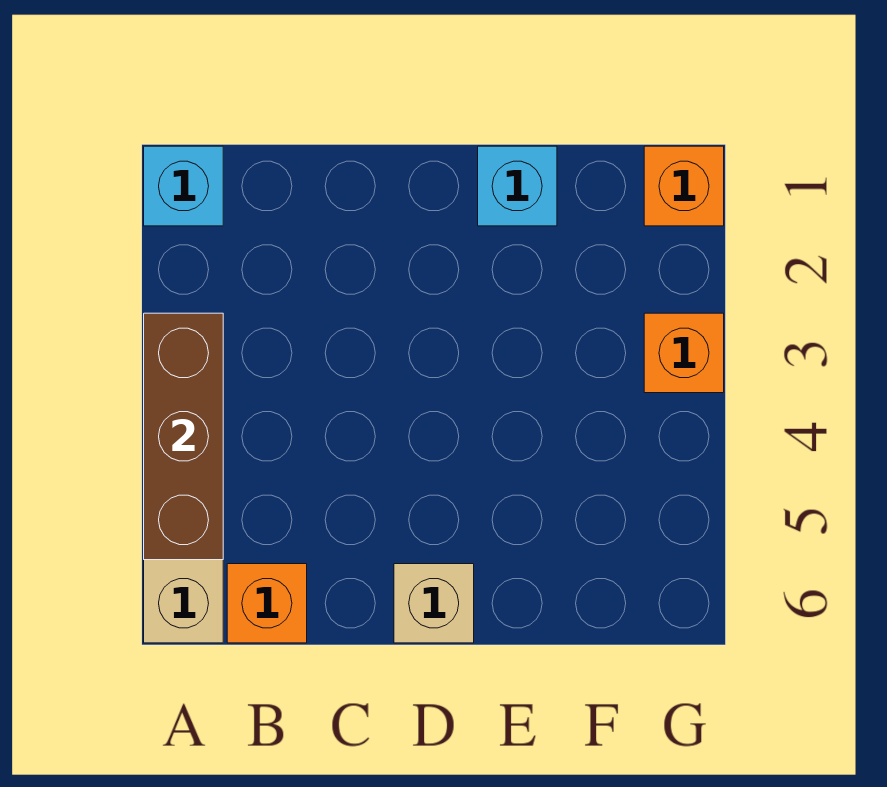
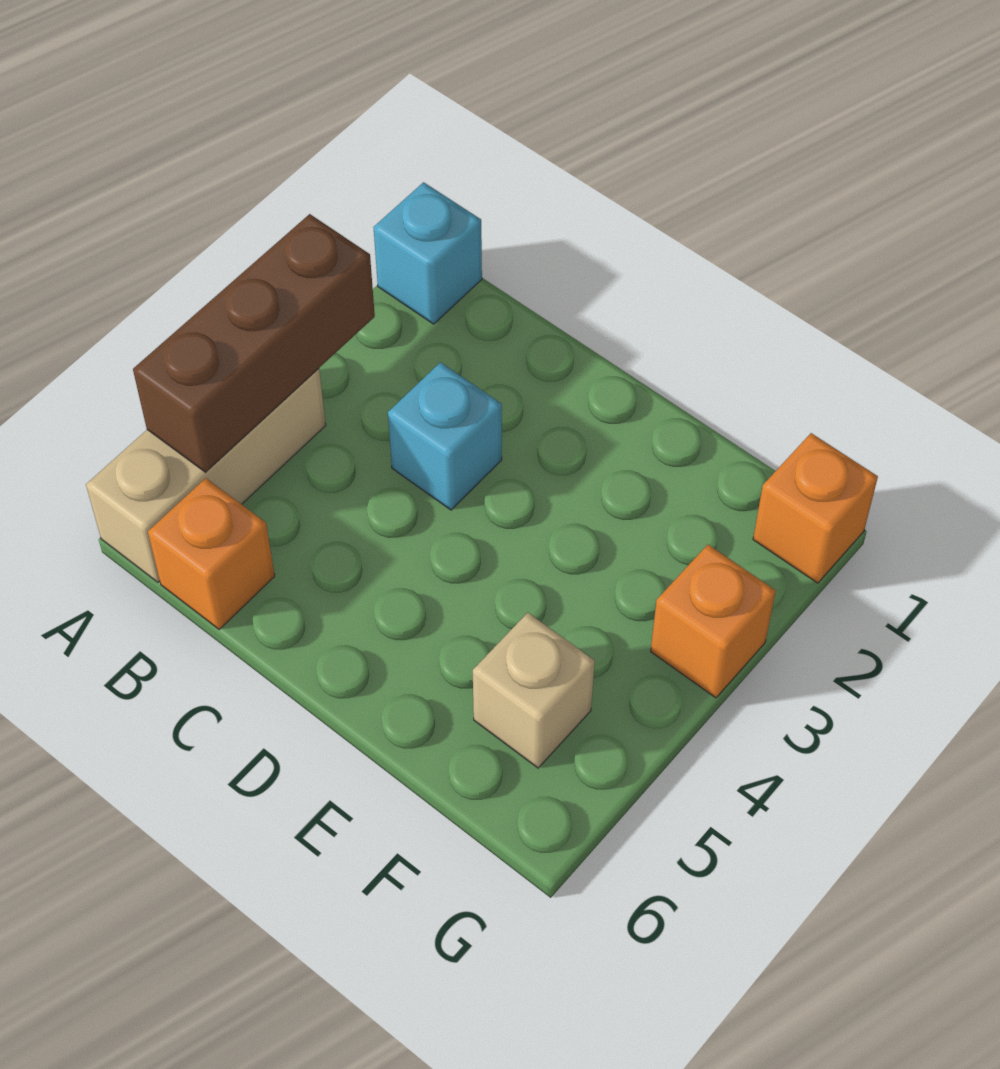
tan 1x1 brick [394,564,474,643] -> tan 1x1 brick moved to [473,613,595,768]
cyan 1x1 brick [478,146,557,226] -> cyan 1x1 brick moved to [388,362,502,510]

